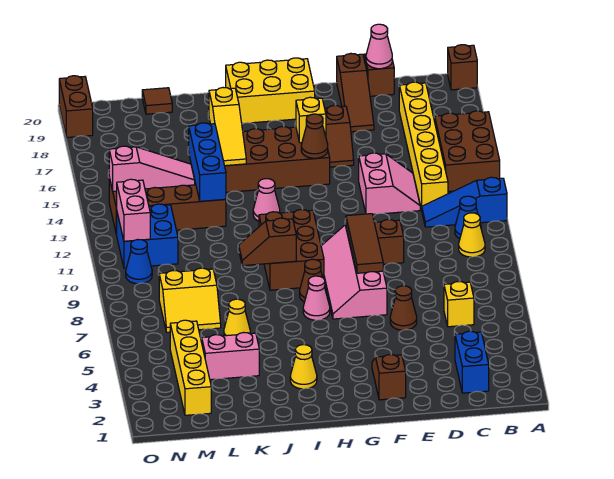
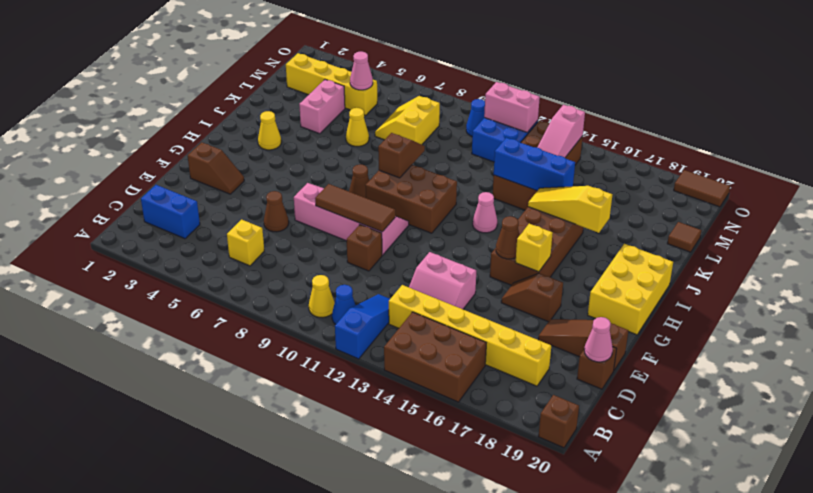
pink 1x1 cone [303,276,330,320] -> pink 1x1 cone moved to [350,52,373,90]
brown 1x2 brick [59,76,93,137] -> brown 1x2 tile [674,170,730,207]

